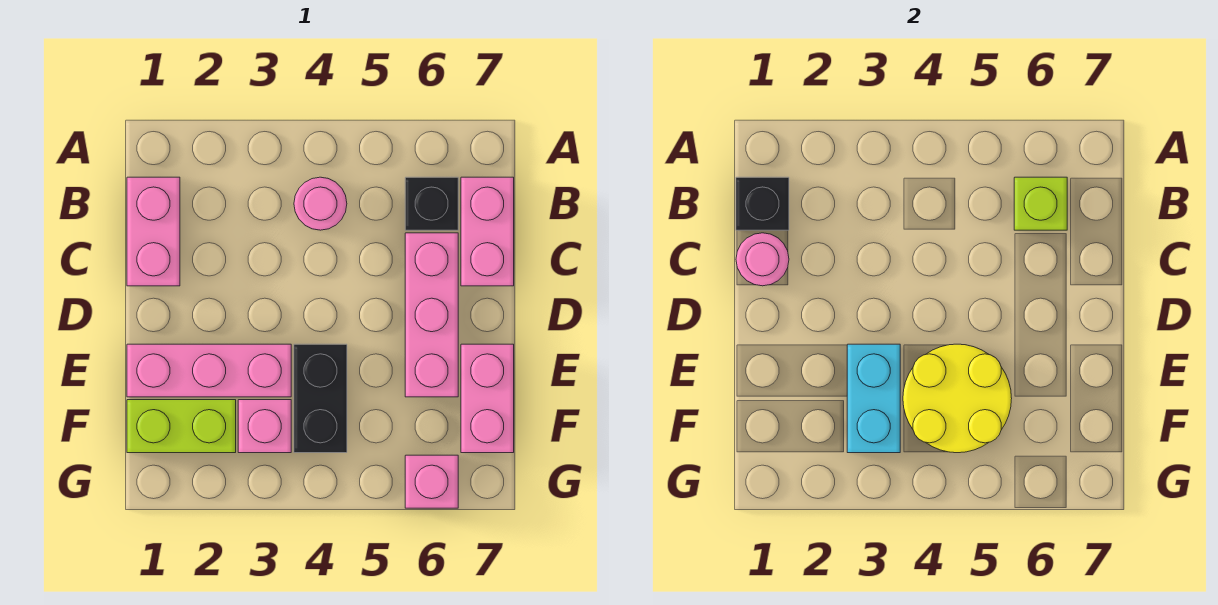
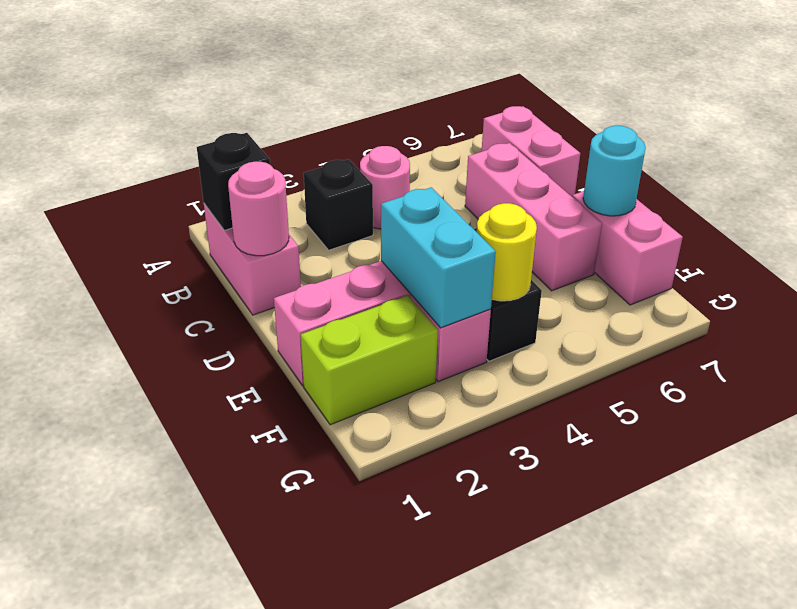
black 1x1 brick [405,177,458,230] -> black 1x1 brick moved to [304,159,373,250]
lime 1x1 brick [1014,177,1067,230] -> none
yellow 2x2 round brick [903,344,1012,453] -> yellow 1x1 round brick [477,203,537,301]
none -> cyan 1x1 round brick [583,126,646,216]
pink 1x1 brick [405,455,458,508] -> none

